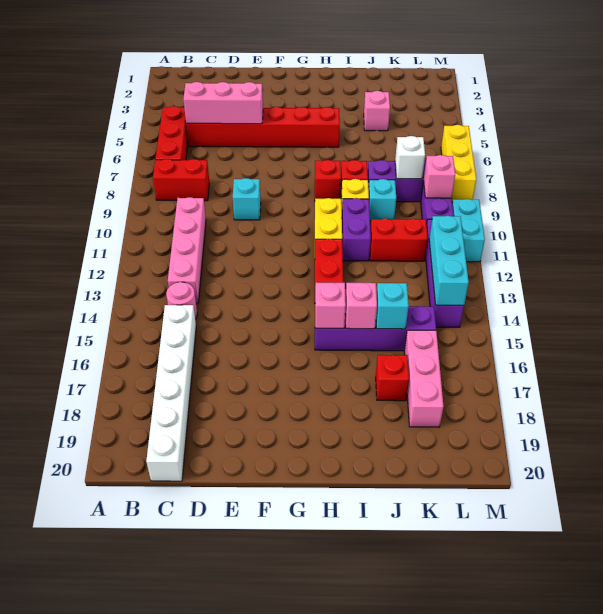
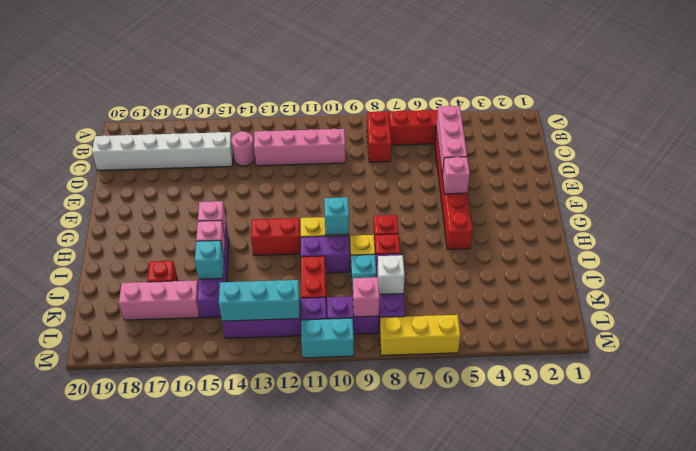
cyan 1x1 brick [233,178,261,220] -> cyan 1x1 brick moved to [324,197,349,235]
pink 1x1 brick [364,91,390,131] -> pink 1x1 brick moved to [443,157,470,194]

